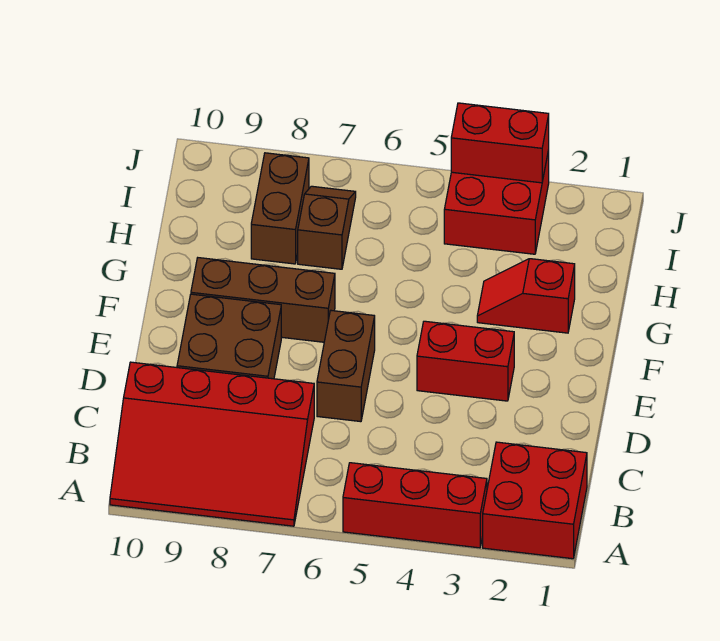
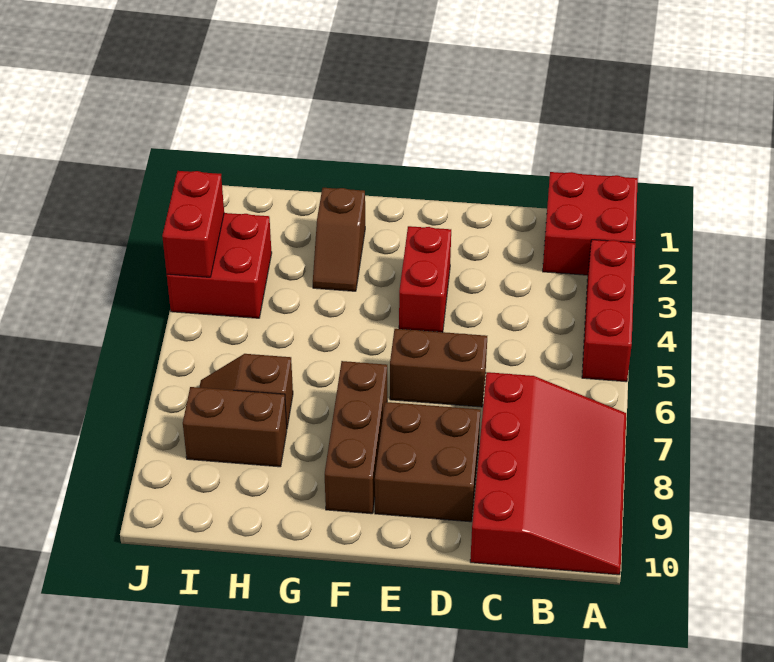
red 1x2 slope [477,259,575,333] -> brown 1x2 slope [313,188,365,291]

